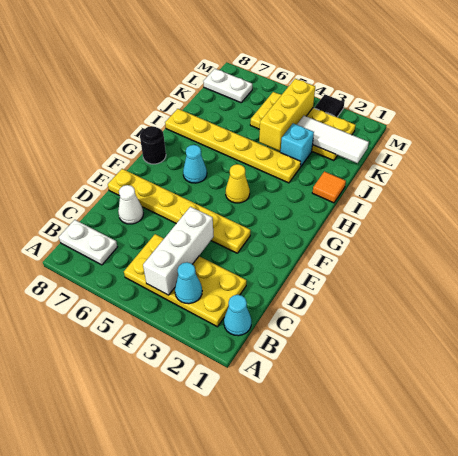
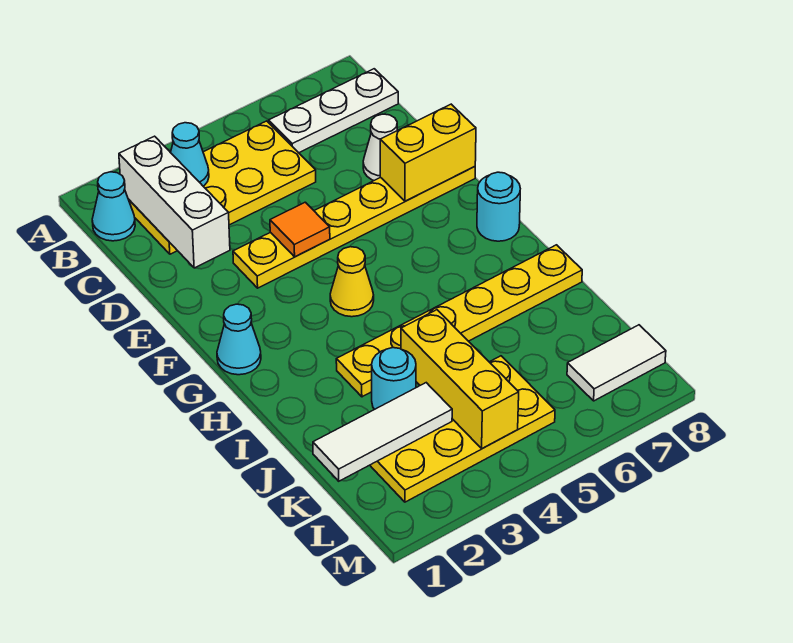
white 1x3 brick [143,207,214,295] -> white 1x3 brick moved to [119,136,230,268]
white 1x2 plate [59,220,117,265] -> white 1x3 plate [269,69,398,153]
none -> yellow 1x2 brick [380,104,476,201]
cyan 1x1 cone [183,145,207,183] -> cyan 1x1 cone moved to [217,304,261,375]
black 1x1 round brick [140,126,166,164] -> cyan 1x1 round brick [477,172,520,241]
orange 1x1 tile [312,171,346,203] -> orange 1x1 tile moved to [270,202,330,257]
cyan 1x1 brick [281,123,314,167] -> cyan 1x1 round brick [372,348,416,409]
white 1x2 plate [203,69,252,103] -> white 1x2 tile [567,325,666,401]
black 1x1 tile [315,95,344,117] -> none

